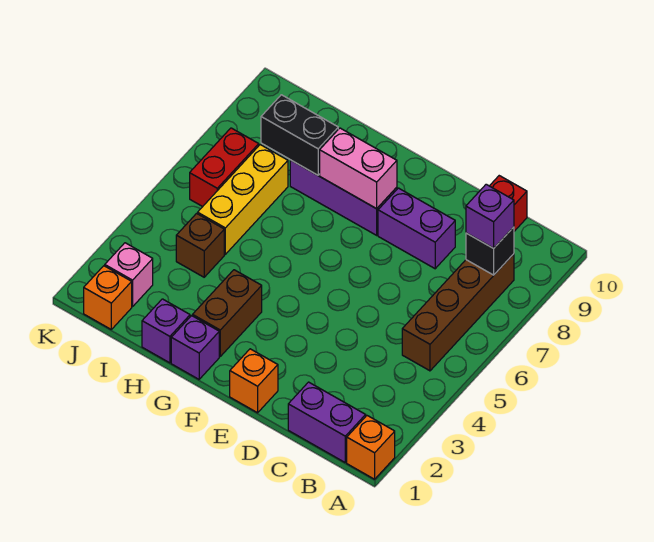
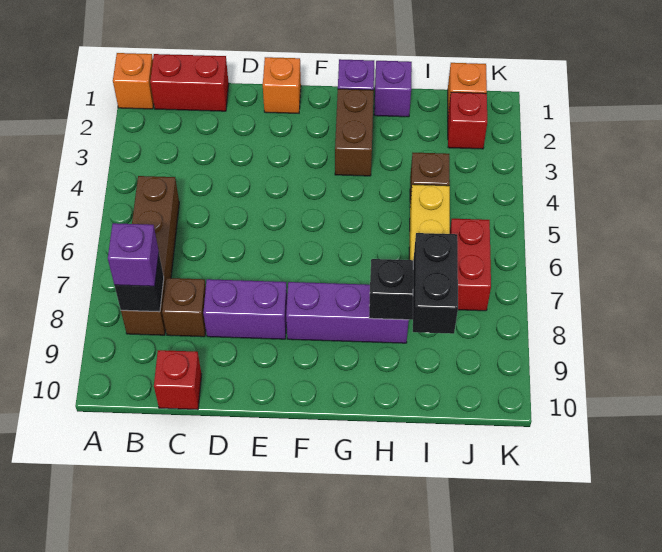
purple 1x2 brick [288,382,366,462] -> red 1x2 brick [150,54,229,111]
none -> brown 1x1 brick [162,278,206,337]
pink 1x2 brick [320,128,397,209] -> none
none -> black 1x2 brick [413,233,458,334]
pink 1x1 brick [105,243,153,307] -> red 1x1 brick [448,92,487,149]

